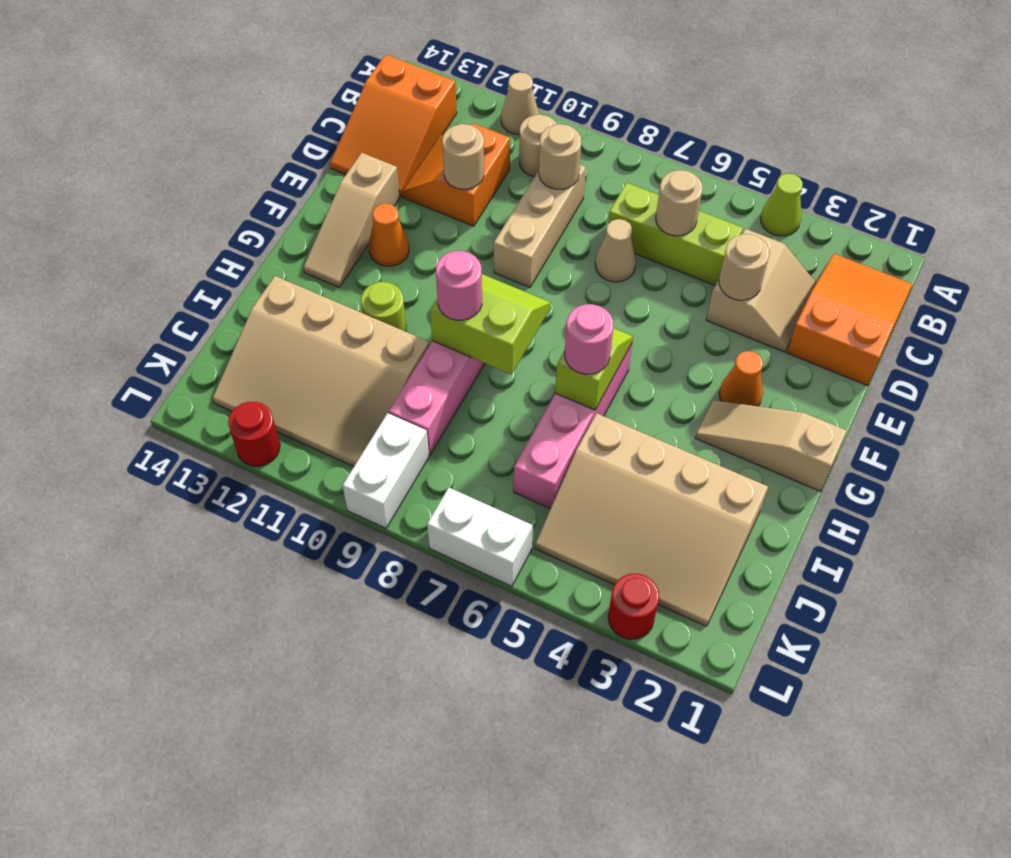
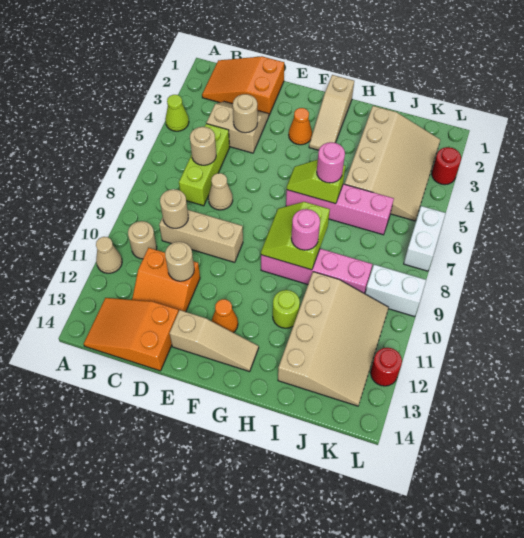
orange 2x3 slope [330,54,457,197] -> orange 2x3 slope turned to [84,298,179,371]

